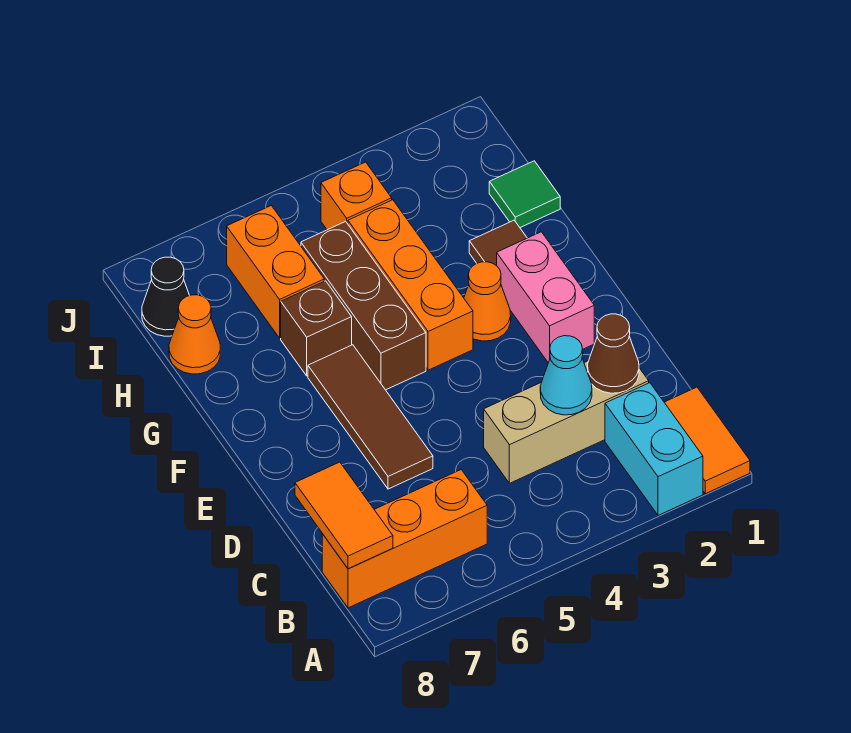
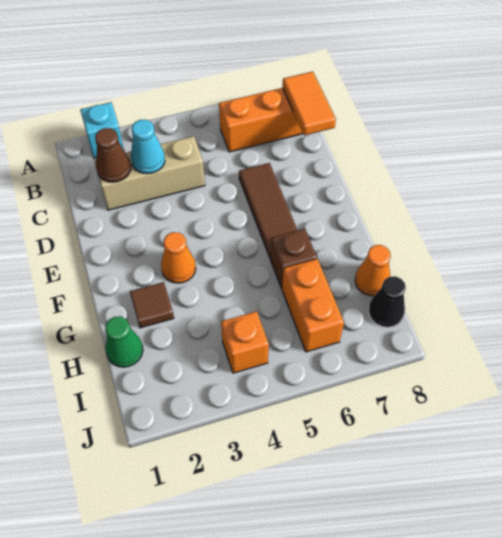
orange 1x2 tile [664,387,750,494] -> none
cyan 1x2 brick [605,383,703,515] -> cyan 1x1 brick [80,102,124,158]
pink 1x2 brick [497,232,594,363] -> none
orange 1x3 brick [348,200,473,370] -> none
brown 1x3 brick [301,221,426,390] -> none
green 1x1 tile [489,161,560,228] -> green 1x1 cone [105,316,143,367]

